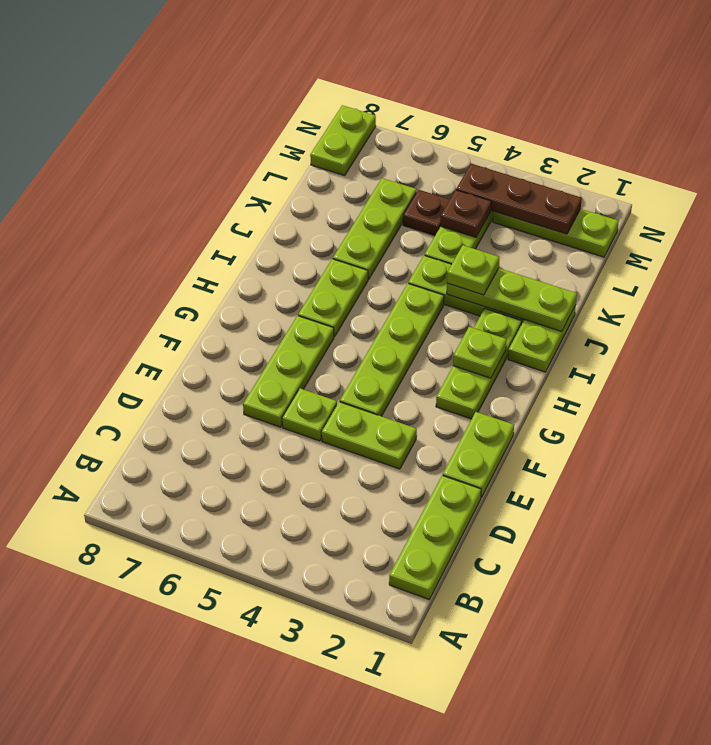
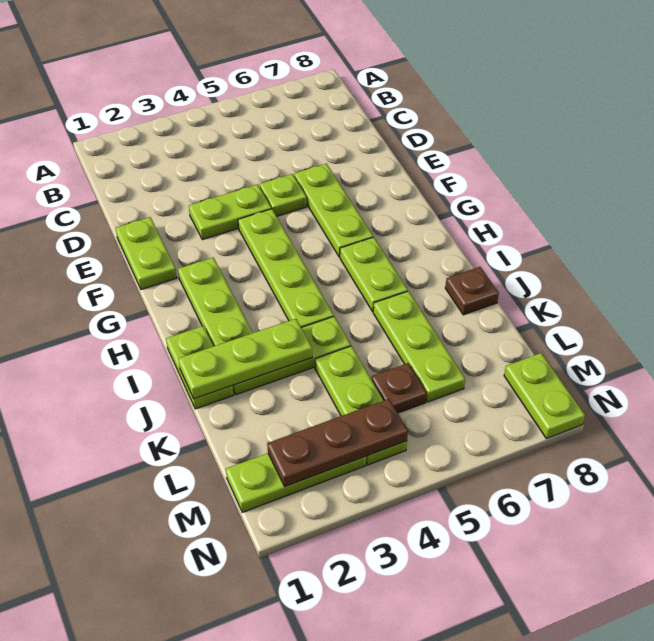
lime 1x3 plate [389,475,481,599] -> none
lime 1x1 plate [453,327,507,378] -> none
lime 1x1 plate [447,245,499,295] -> none
brown 1x1 plate [440,190,491,237] -> brown 1x1 plate moved to [445,267,499,315]

